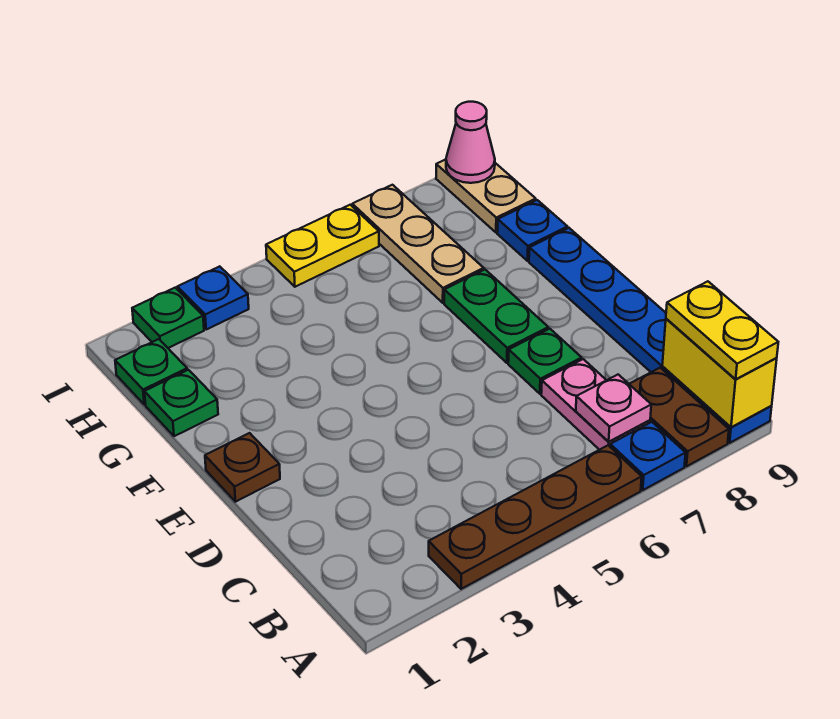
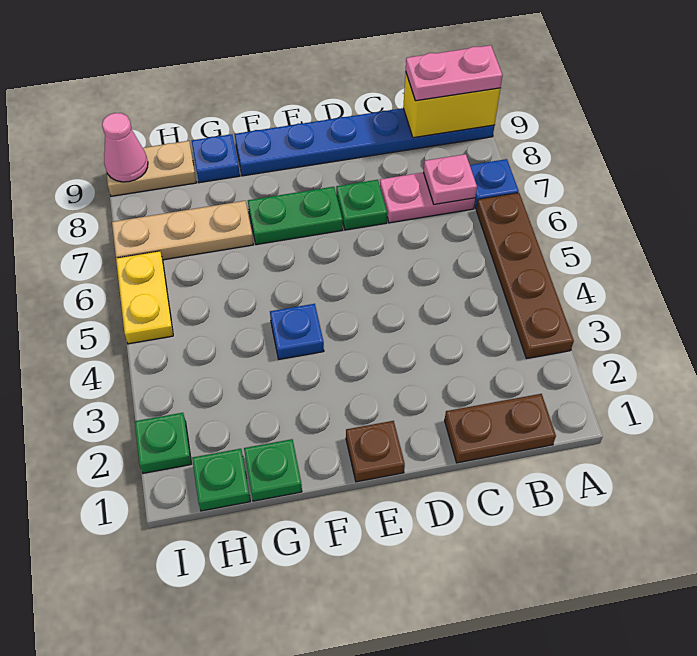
brown 1x2 plate [629,368,729,466] -> brown 1x2 plate moved to [445,394,556,463]
yellow 1x2 plate [666,281,778,379] -> pink 1x2 plate [406,45,503,101]
blue 1x1 plate [177,266,249,329] -> blue 1x1 plate moved to [270,304,324,359]

